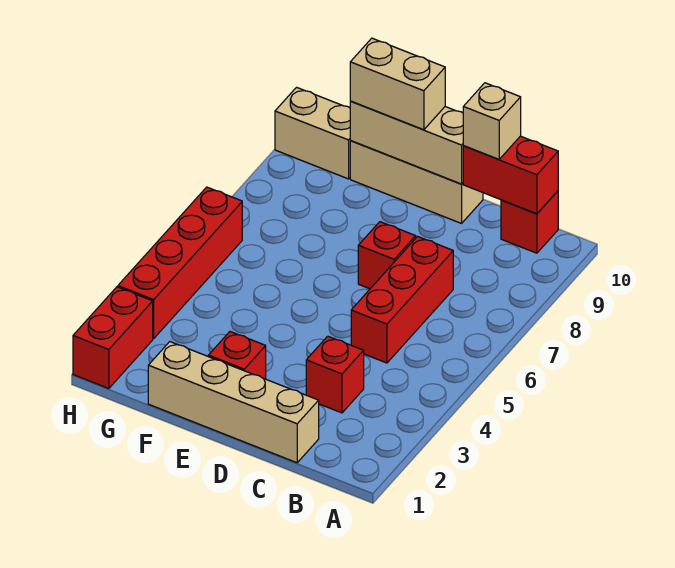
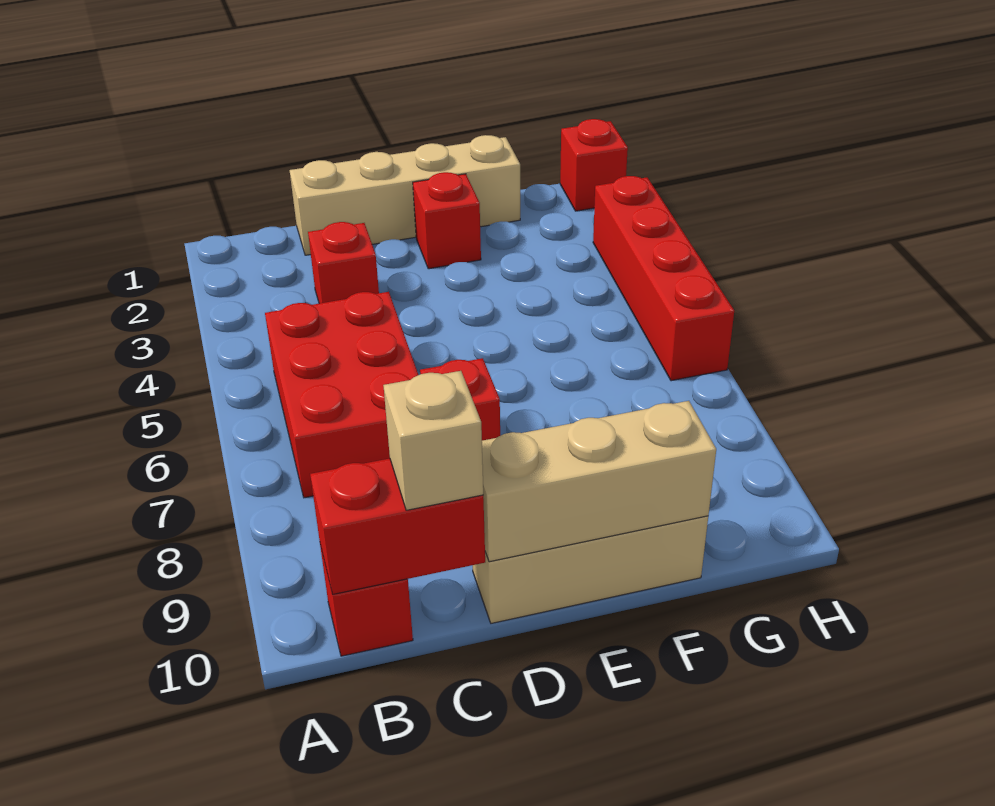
red 1x3 brick [351,237,453,363] -> red 2x3 brick [265,292,418,498]
tan 1x2 brick [350,38,445,130] -> none
tan 1x2 brick [275,87,351,179] -> none
red 1x2 brick [73,287,153,388] -> red 1x1 brick [560,119,628,211]

